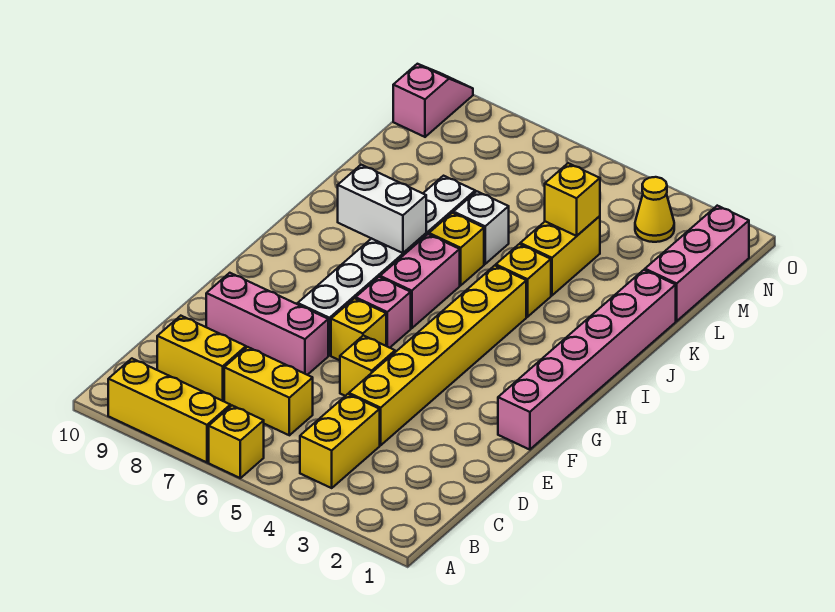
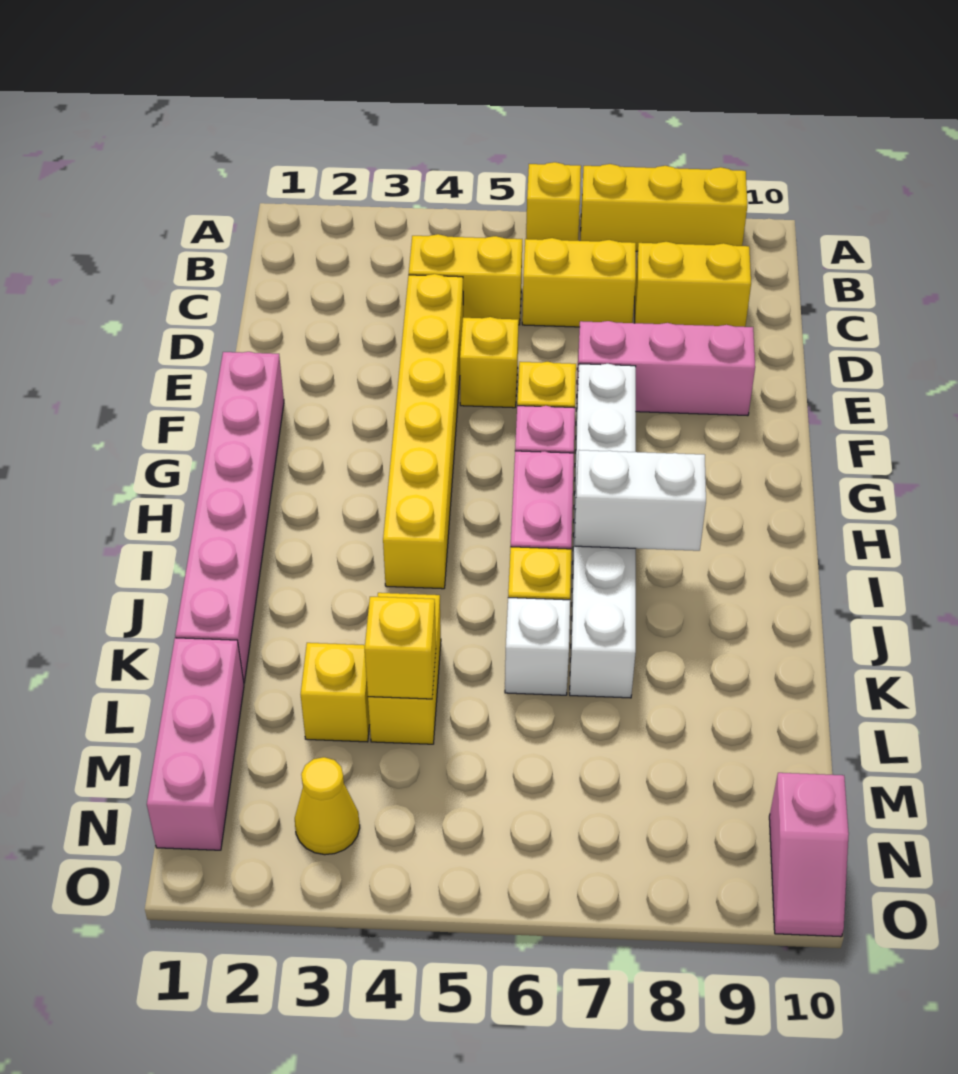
yellow 1x2 brick [300,394,380,488] -> yellow 1x2 brick turned to [409,234,522,325]
yellow 1x1 brick [496,244,551,317] -> yellow 1x1 brick moved to [301,643,370,742]

